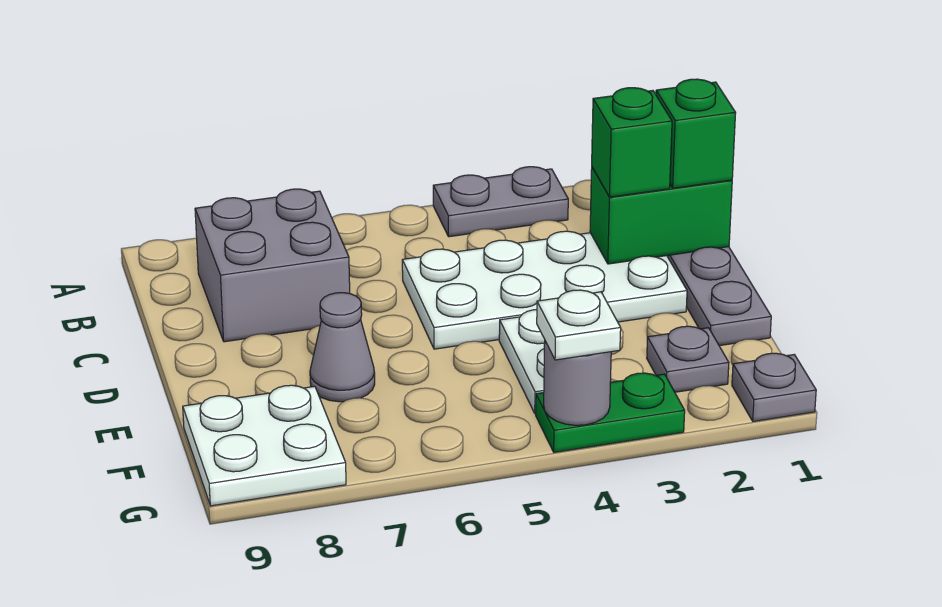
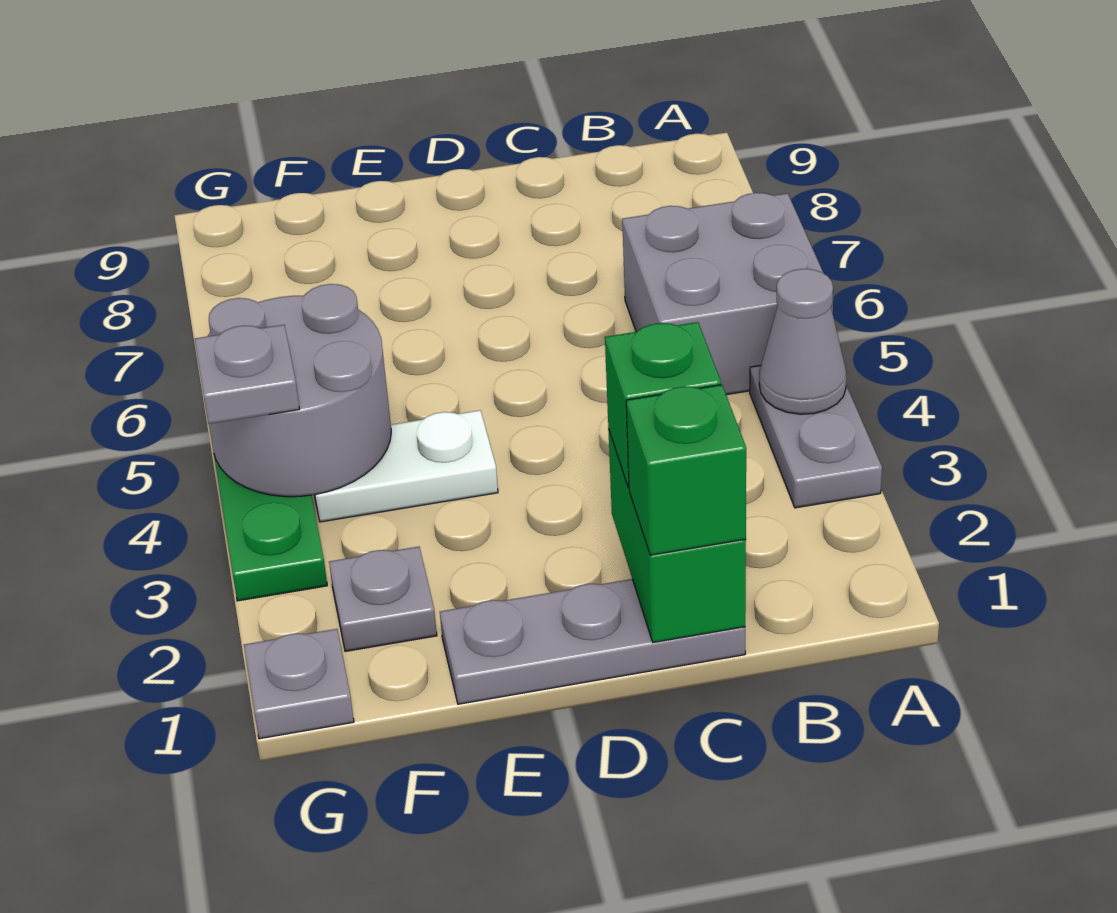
grey 2x2 brick [195,189,350,342] -> grey 2x2 brick moved to [622,193,833,395]
white 2x4 plate [402,231,687,349] -> none
grey 1x1 cone [310,293,375,402] -> grey 1x1 cone moved to [759,269,846,414]
white 2x2 plate [183,385,346,506] -> none
grey 1x1 round brick [544,341,611,425] -> grey 2x2 round brick [208,284,391,497]
white 1x1 plate [537,290,621,360] -> grey 1x1 plate [195,325,300,424]

